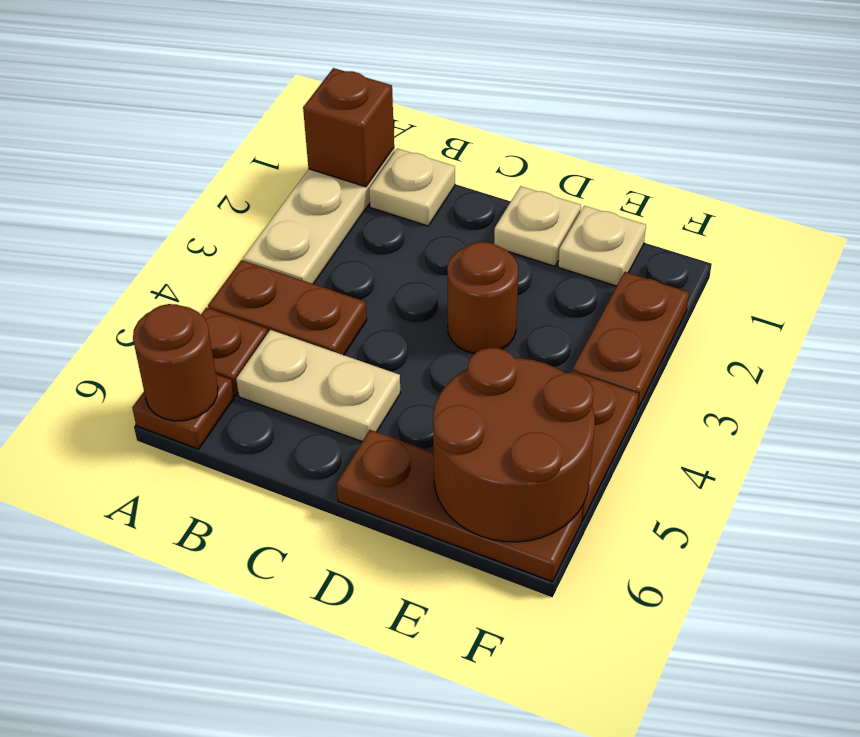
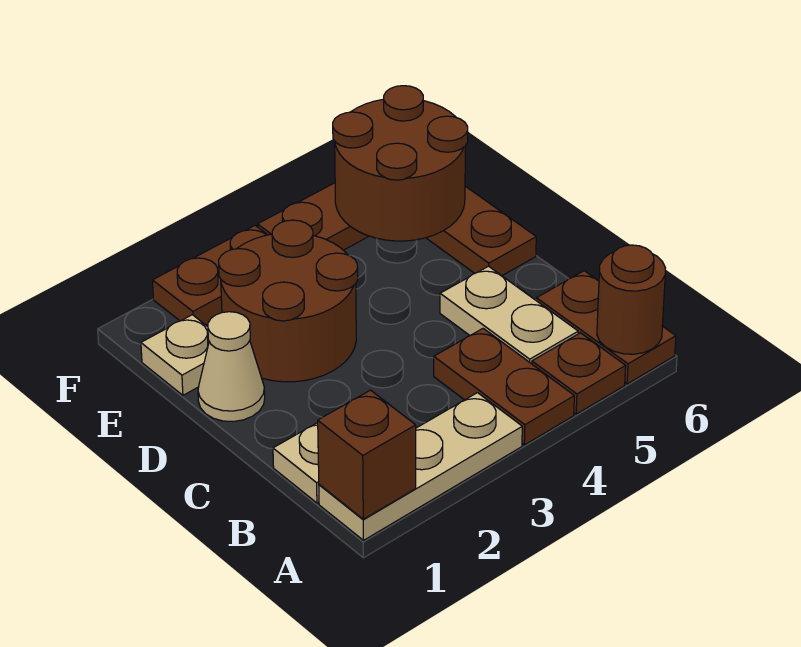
brown 1x1 plate [132,374,234,449] -> brown 1x2 plate [536,271,676,384]
tan 1x1 plate [494,186,581,266] -> tan 1x1 cone [198,312,265,422]
brown 1x1 round brick [447,242,518,353] -> brown 2x2 round brick [219,220,358,382]

